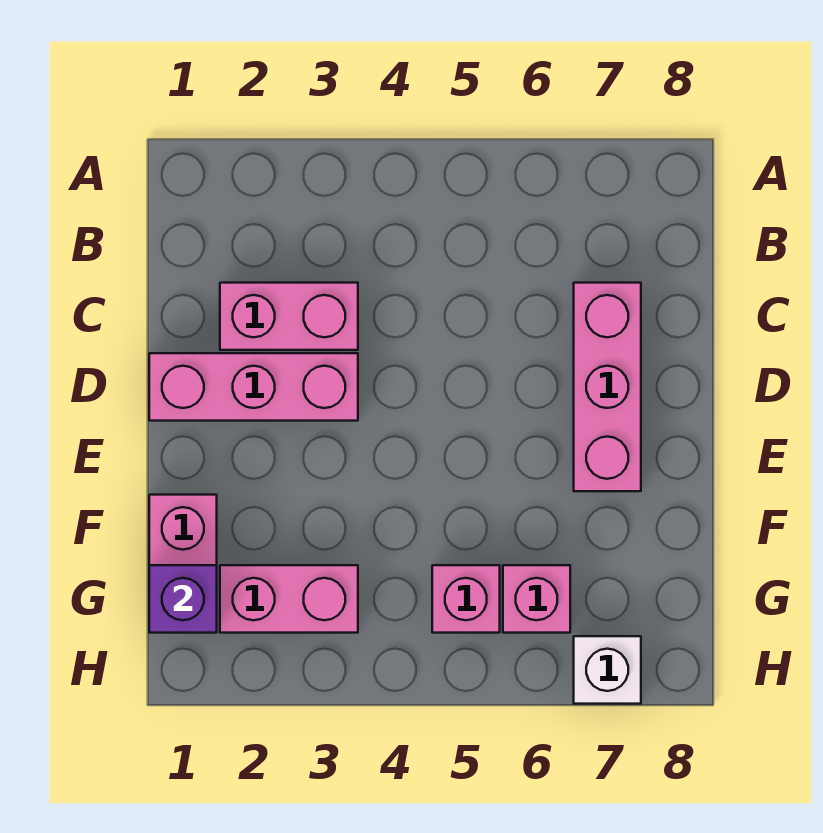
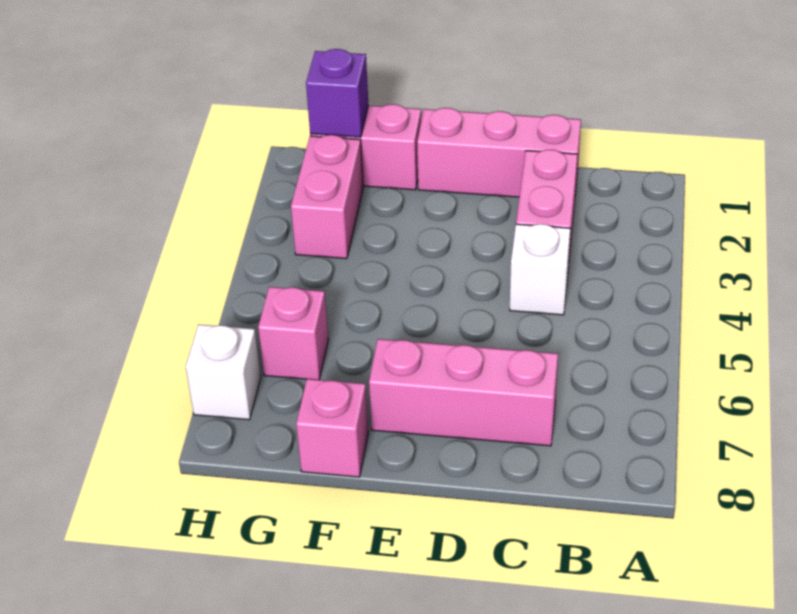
none -> white 1x1 brick [510,224,570,315]
pink 1x3 brick [149,353,358,421] -> pink 1x3 brick turned to [417,108,581,197]
pink 1x1 brick [432,565,500,633] -> pink 1x1 brick moved to [296,379,368,477]

